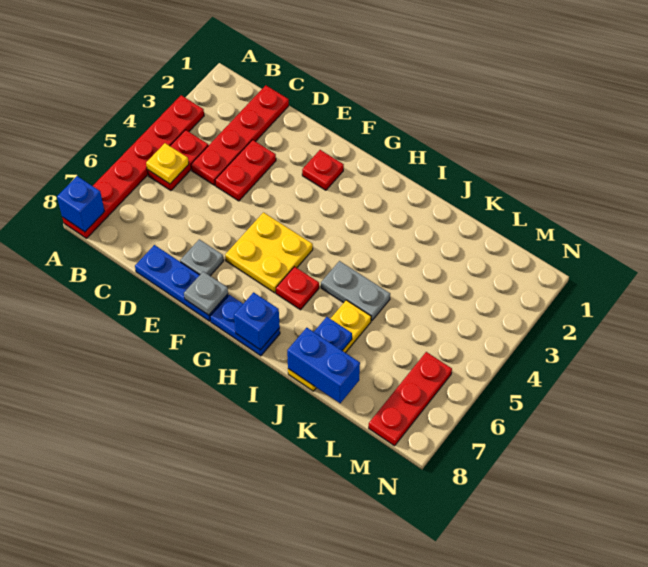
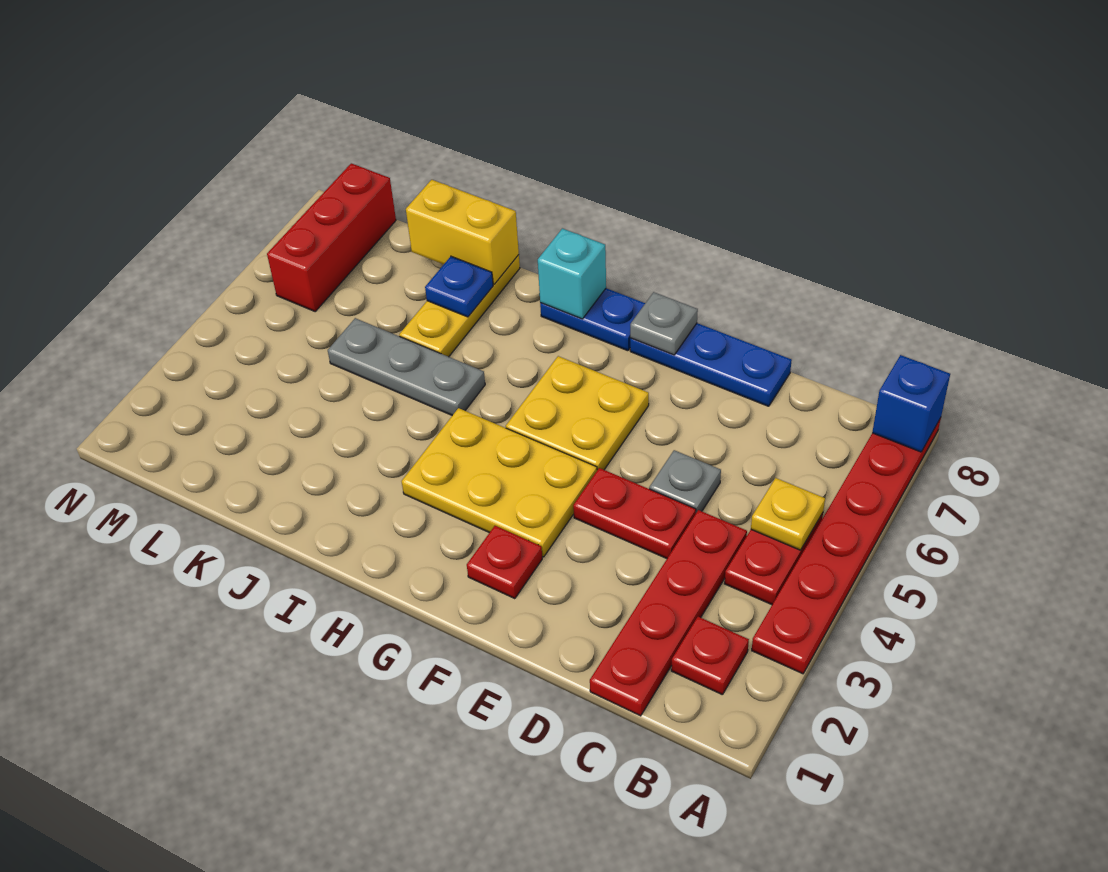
red 1x2 plate [215,140,276,201] -> red 1x2 plate turned to [573,468,696,559]
grey 1x1 plate [180,239,224,276] -> grey 1x1 plate moved to [649,450,721,513]
none -> yellow 2x3 plate [402,408,597,557]
red 1x1 plate [276,267,319,310] -> red 1x1 plate moved to [671,617,749,695]
blue 1x1 brick [234,292,280,350] -> cyan 1x1 brick [538,228,606,319]
grey 1x2 plate [321,261,390,321] -> grey 1x3 plate [328,318,485,415]
blue 1x2 brick [287,328,360,403] -> yellow 1x2 brick [406,180,519,284]
red 1x3 plate [369,352,452,446] -> red 1x3 brick [267,163,396,311]

